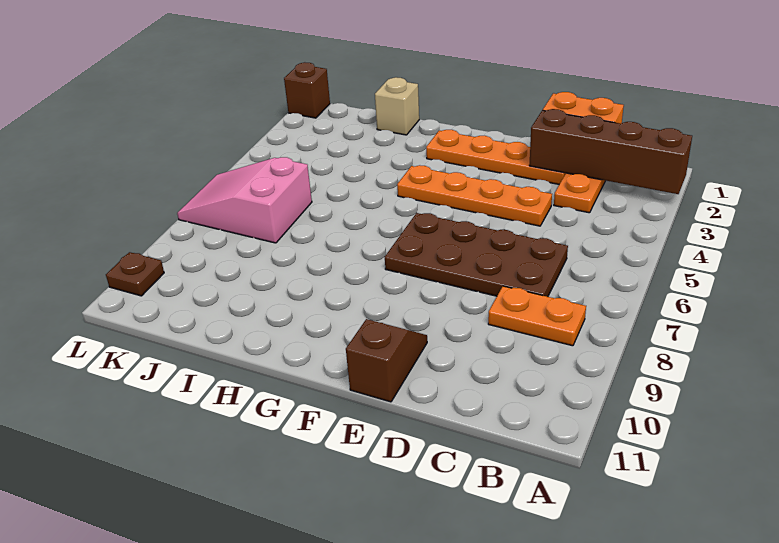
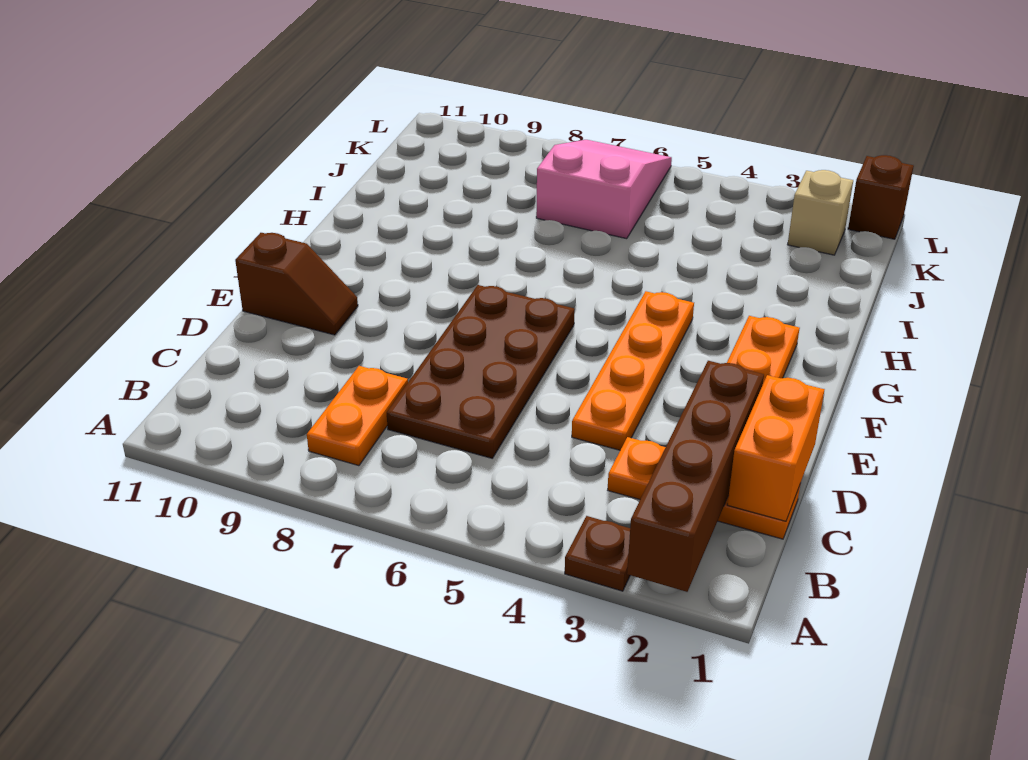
tan 1x1 brick [375,77,419,135] -> tan 1x1 brick moved to [788,170,853,255]
brown 1x1 plate [106,252,164,296] -> brown 1x1 plate moved to [565,516,630,591]

